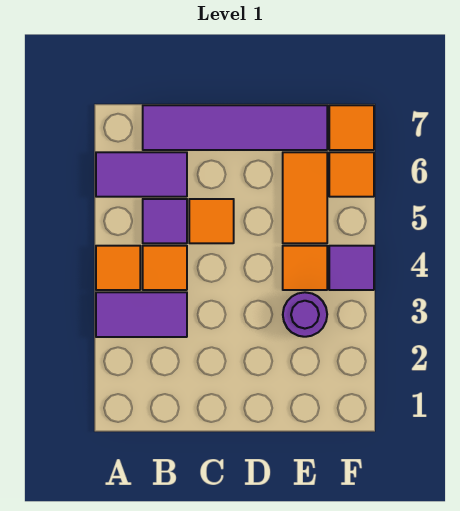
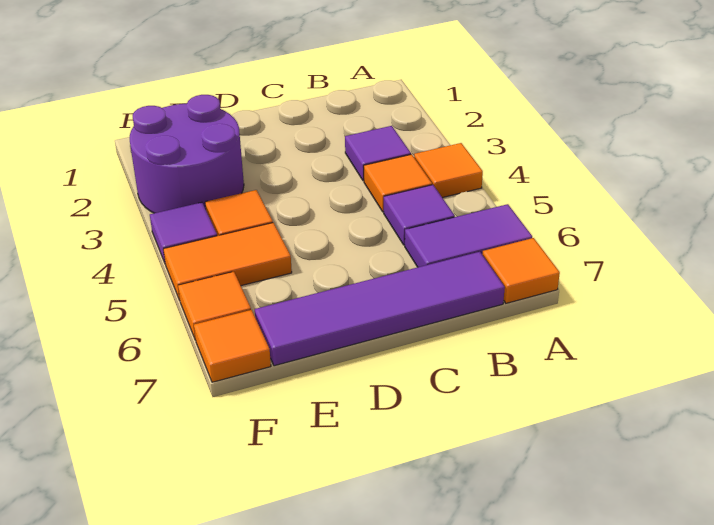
purple 1x2 tile [96,292,187,337] -> purple 1x1 tile [345,126,411,181]
orange 1x1 tile [189,199,234,243] -> orange 1x1 tile moved to [482,238,560,303]
purple 1x1 round brick [283,292,327,337] -> purple 2x2 round brick [130,95,244,213]
orange 1x2 tile [283,152,327,243] -> orange 1x2 tile turned to [163,223,292,300]

